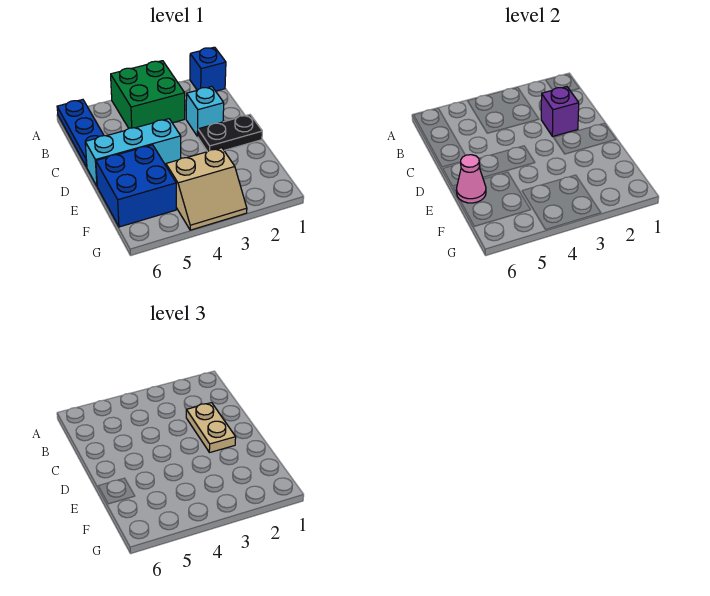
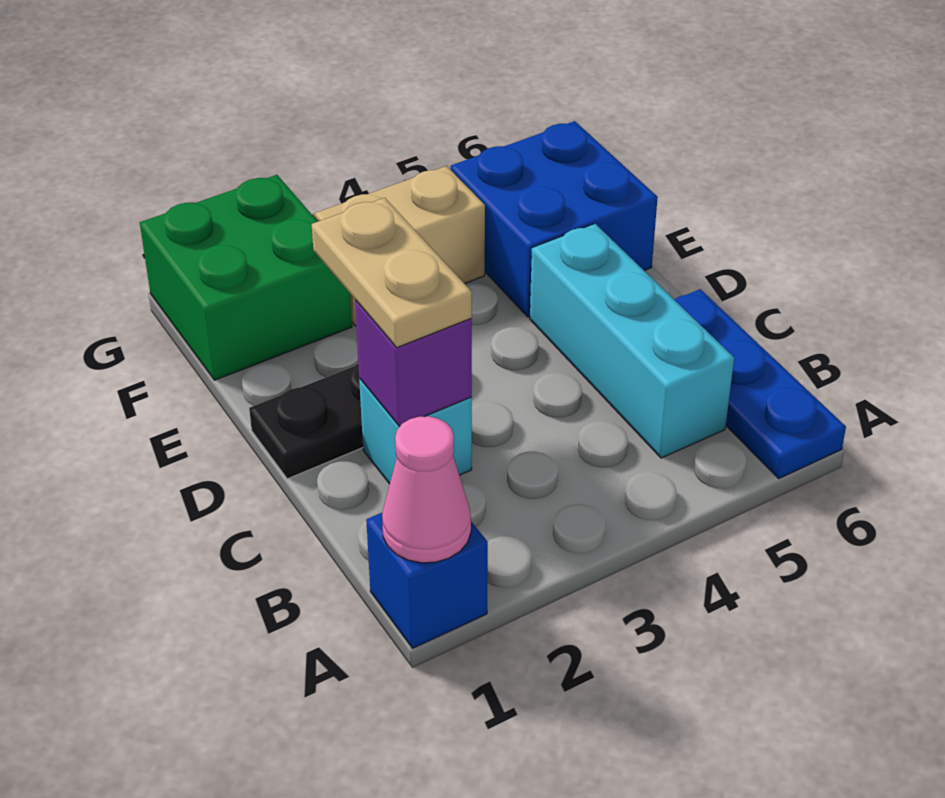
green 2x2 brick [111,61,185,128] -> green 2x2 brick moved to [140,175,352,380]
cyan 1x3 brick [85,119,181,186] -> cyan 1x3 brick turned to [530,224,734,458]
pink 1x1 cone [456,155,486,203] -> pink 1x1 cone moved to [382,416,471,563]

